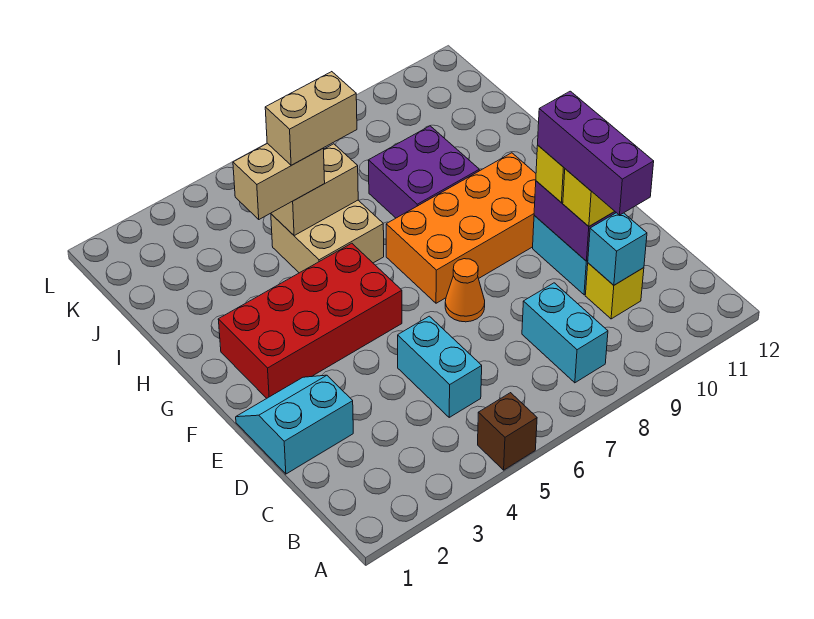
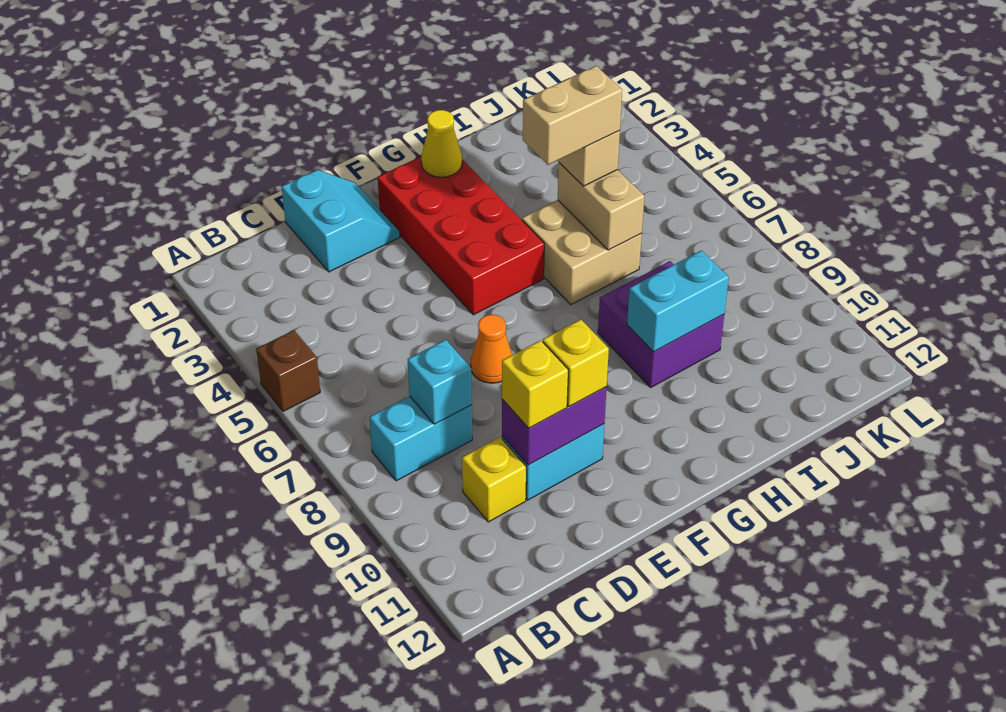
cyan 1x2 brick [398,316,482,417] -> cyan 1x2 brick moved to [627,251,729,352]
cyan 1x1 brick [588,213,647,285] -> cyan 1x1 brick moved to [408,340,472,424]
purple 1x3 brick [538,91,654,215] -> none
orange 2x4 brick [386,153,536,303] -> none
none -> yellow 1x1 cone [421,110,462,177]
tan 1x2 brick [265,72,357,165] -> tan 1x2 brick turned to [523,66,622,165]

